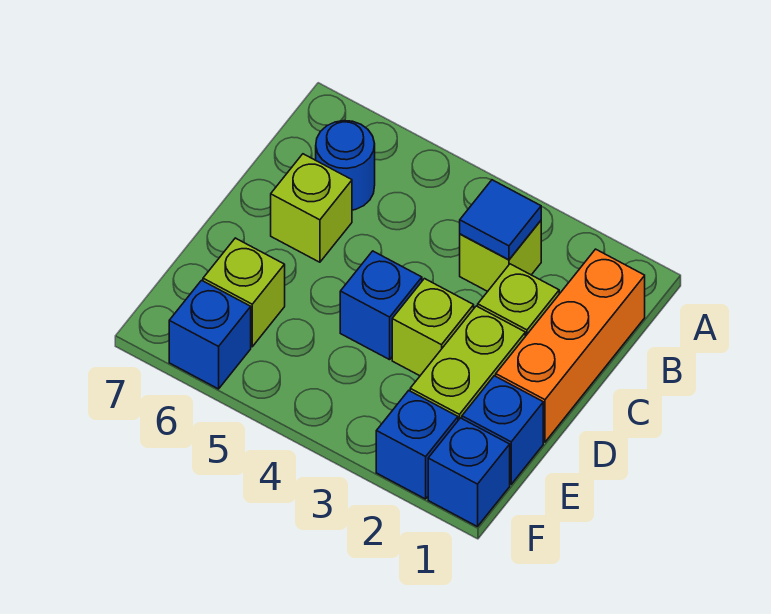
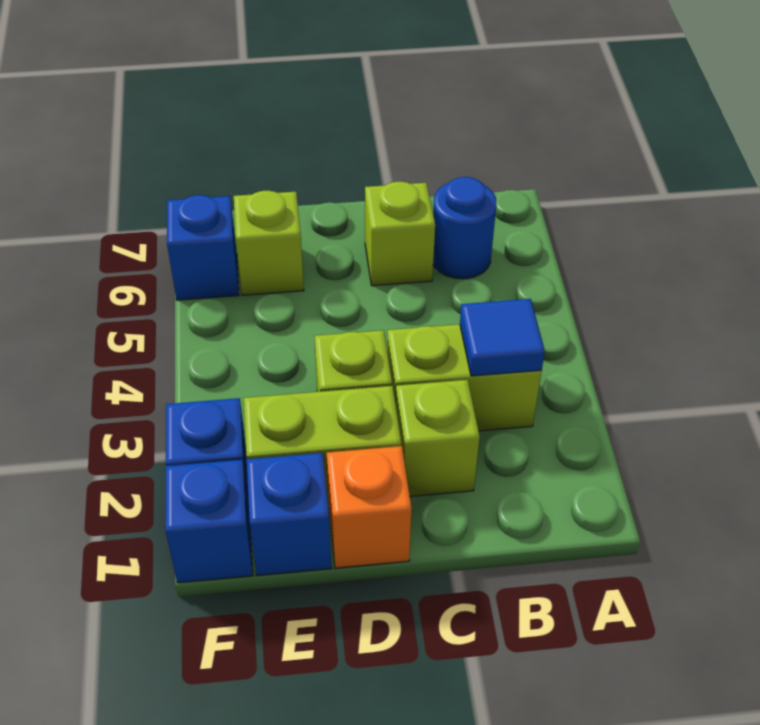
orange 1x3 brick [496,249,645,442] -> orange 1x1 brick [327,446,412,568]
lime 1x1 brick [460,221,541,291] -> lime 1x2 brick [387,324,542,431]
blue 1x1 brick [340,251,422,360] -> none

